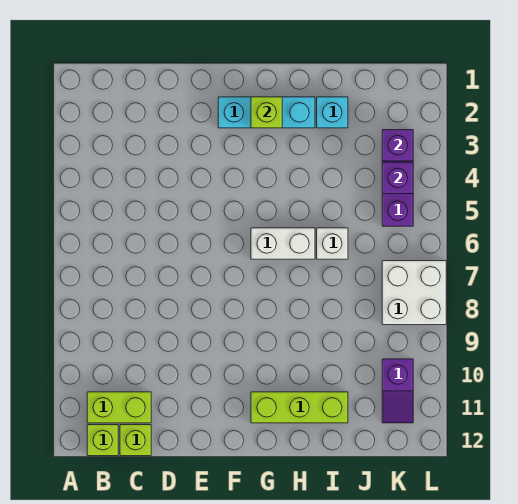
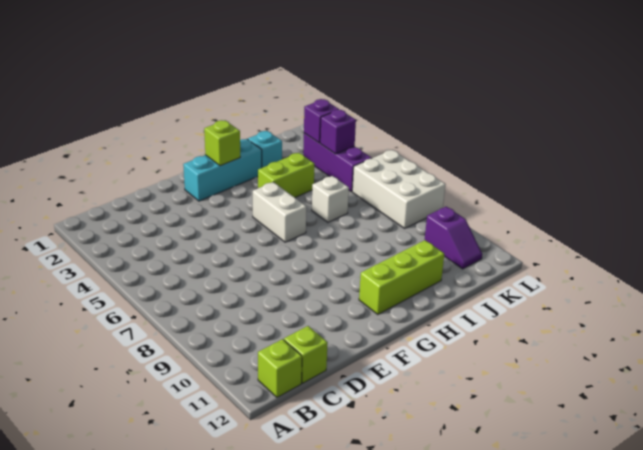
lime 1x2 brick [87,392,151,423] -> lime 1x2 brick moved to [258,153,315,197]
white 1x2 brick [251,228,315,259] -> white 1x2 brick turned to [253,182,306,242]
white 2x2 brick [382,261,446,325] -> white 2x3 brick [352,150,445,228]

